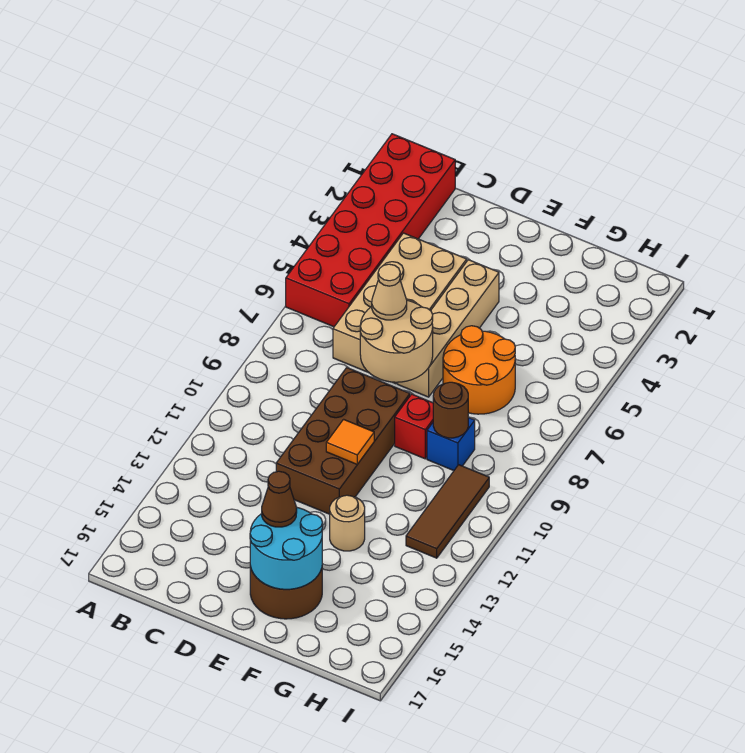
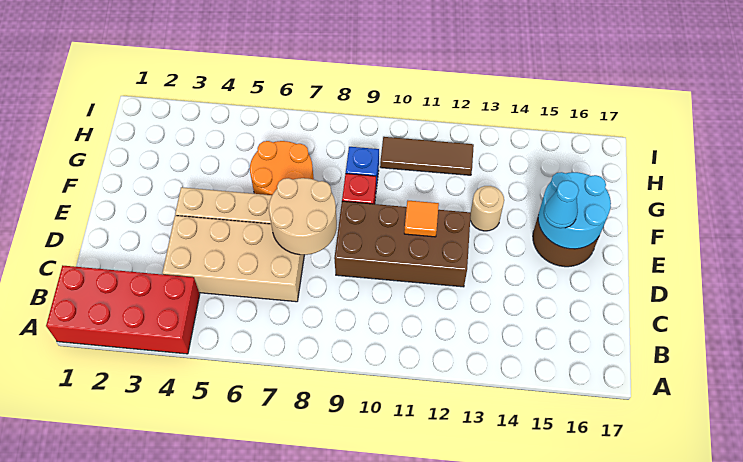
red 2x6 brick [286,134,455,327] -> red 2x4 brick [46,265,200,354]
tan 1x1 cone [372,264,407,320] -> none
brown 1x1 cone [262,471,297,527] -> cyan 1x1 cone [544,180,579,228]
brown 1x1 round brick [433,382,468,438] -> none

